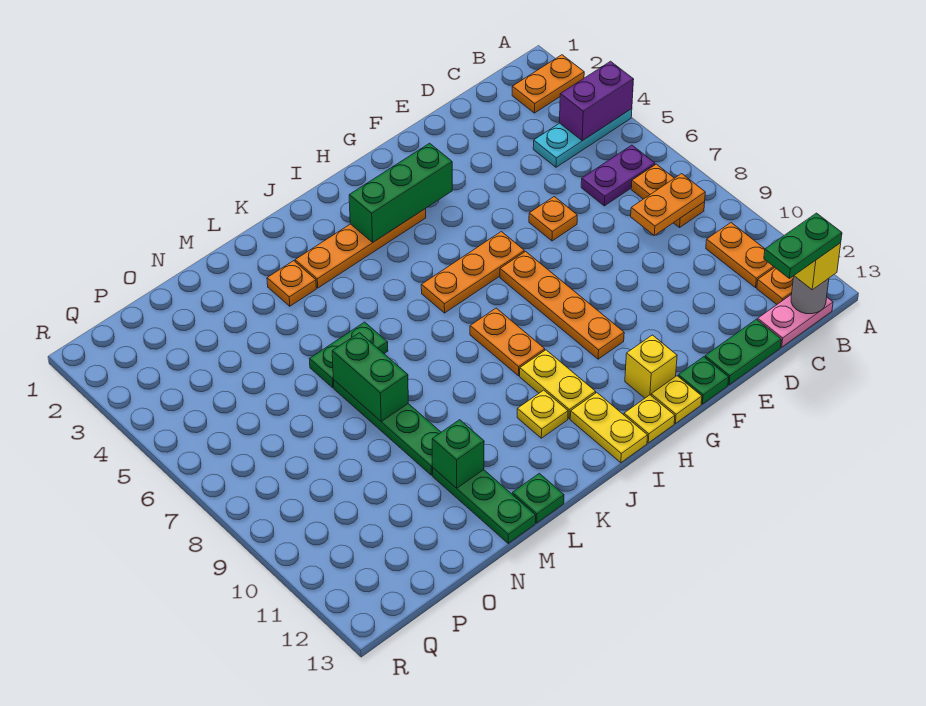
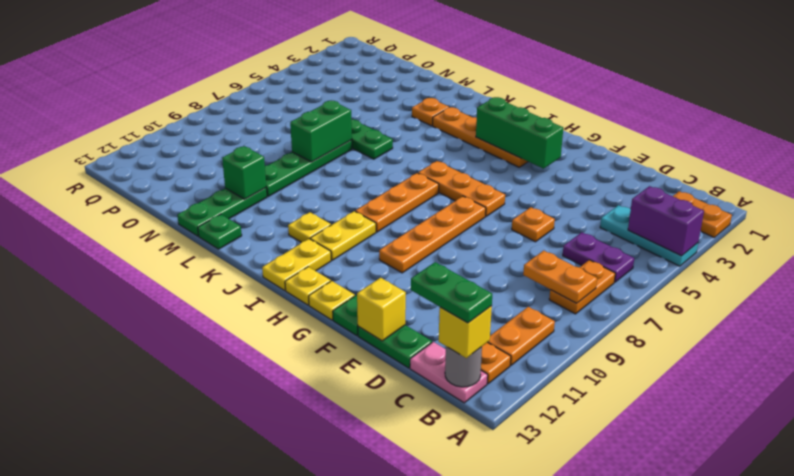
yellow 1x1 brick [625,335,677,398] -> yellow 1x1 brick moved to [357,278,406,341]
orange 1x2 plate [470,308,545,376] -> orange 1x3 plate [355,173,439,232]

